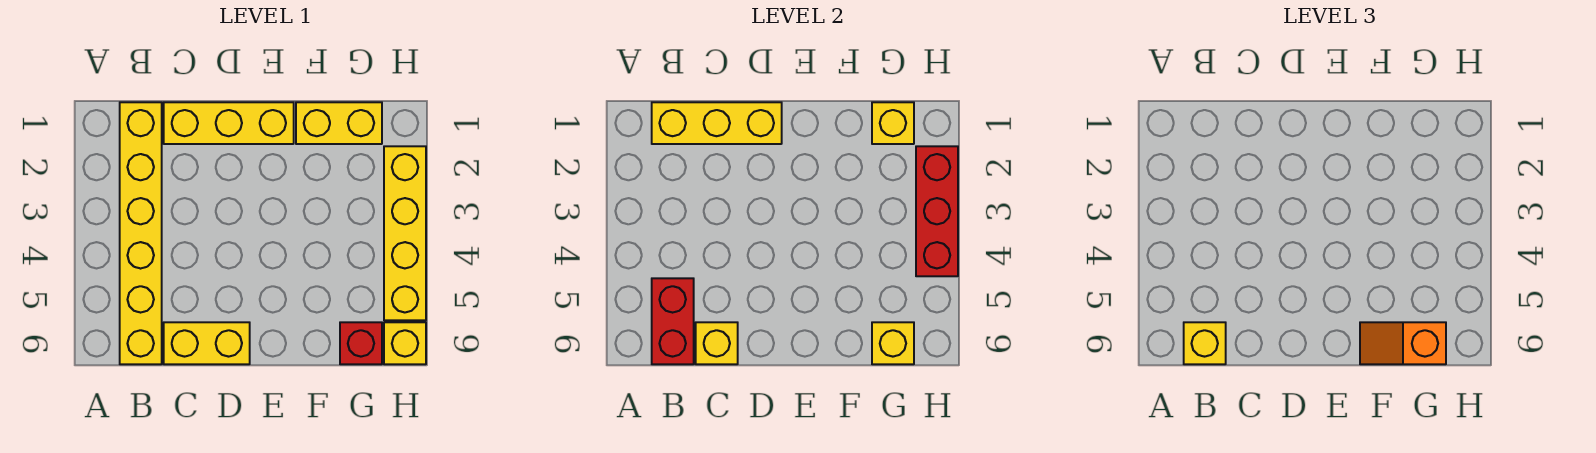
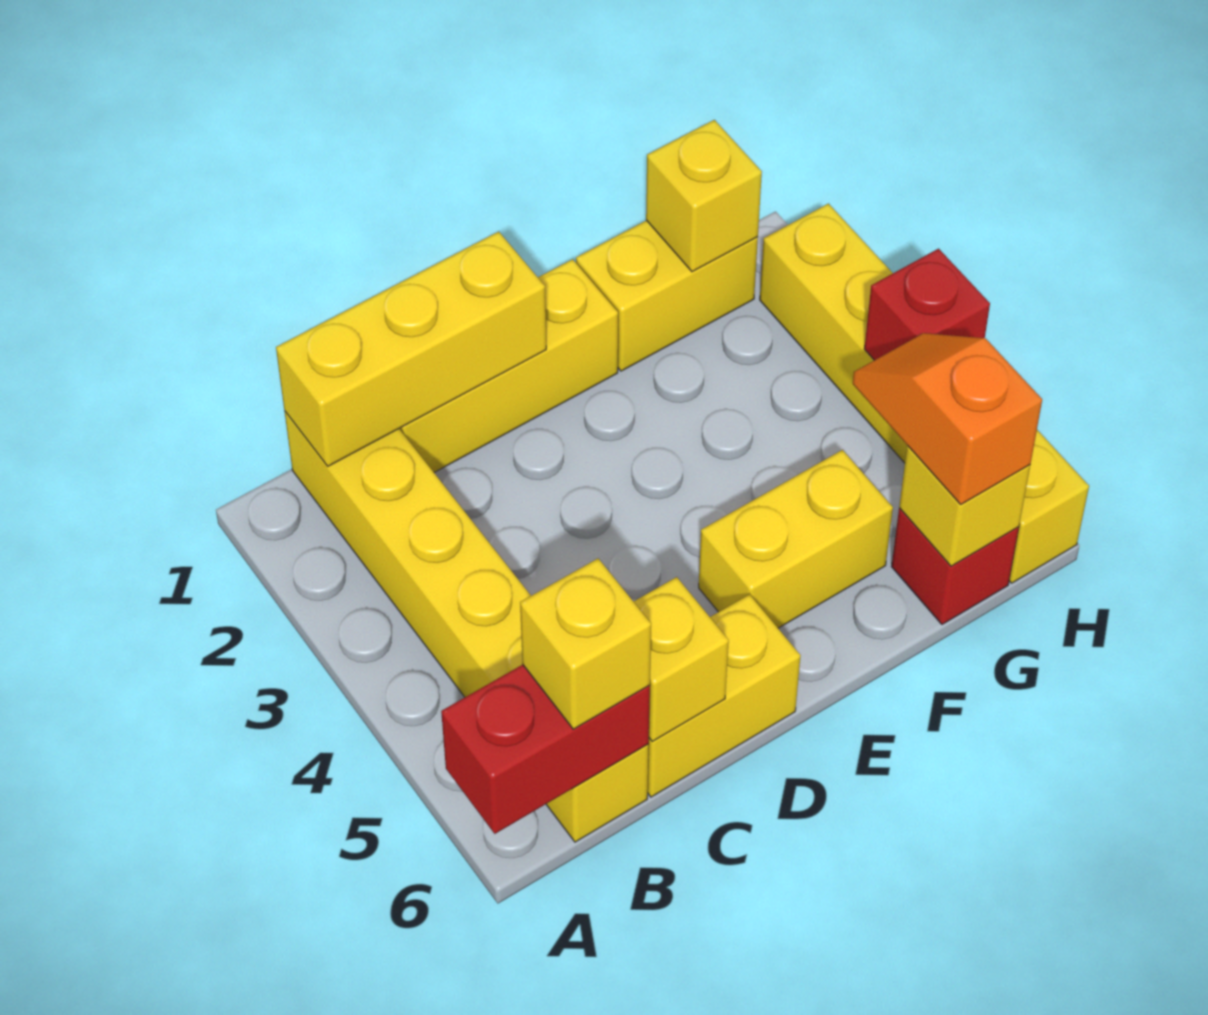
red 1x2 brick [652,278,694,364] -> red 1x2 brick turned to [441,665,650,834]
none -> yellow 1x2 brick [699,450,893,628]
orange 1x2 slope [1360,322,1446,364] -> orange 1x2 slope turned to [853,333,1042,504]
red 1x3 brick [916,146,958,276] -> red 1x1 brick [864,249,990,360]

